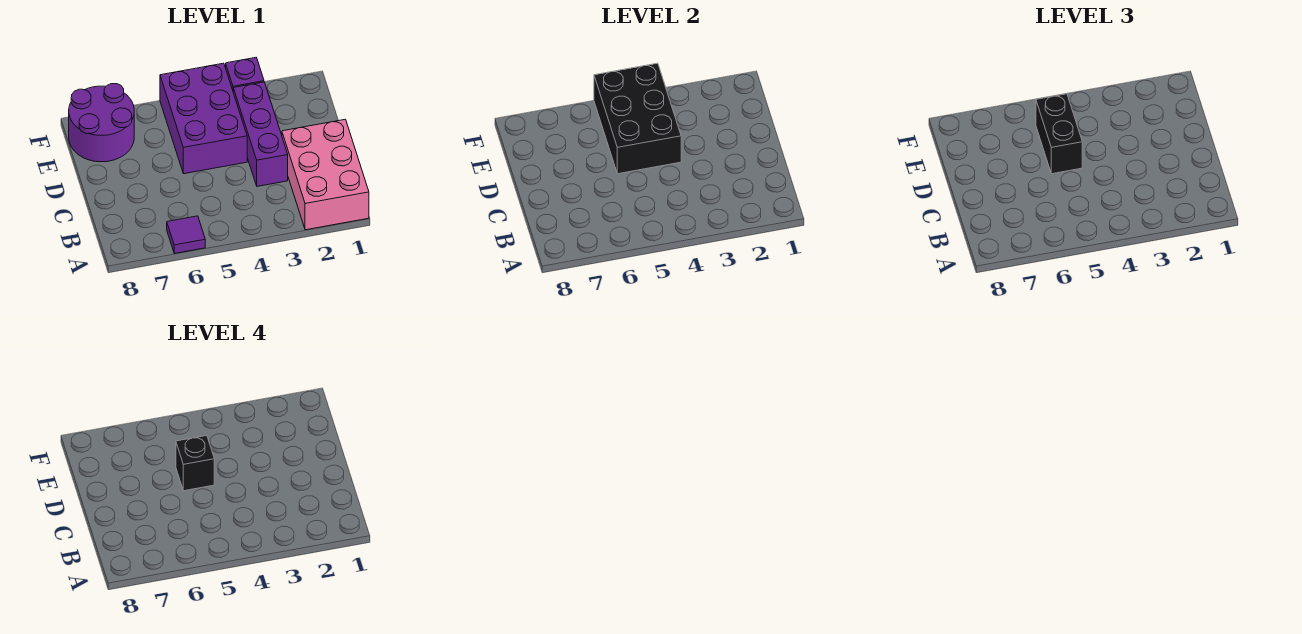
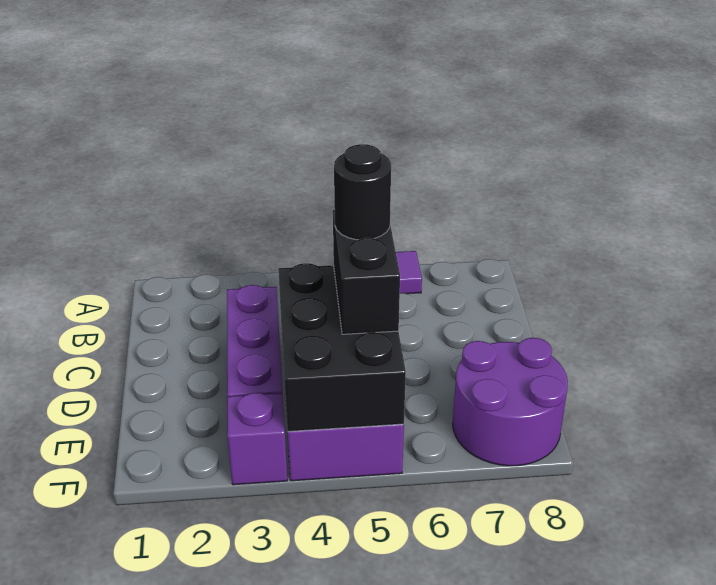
pink 2x3 brick [282,119,369,230] -> none
black 1x1 brick [176,436,214,491] -> black 1x1 round brick [334,144,391,240]

